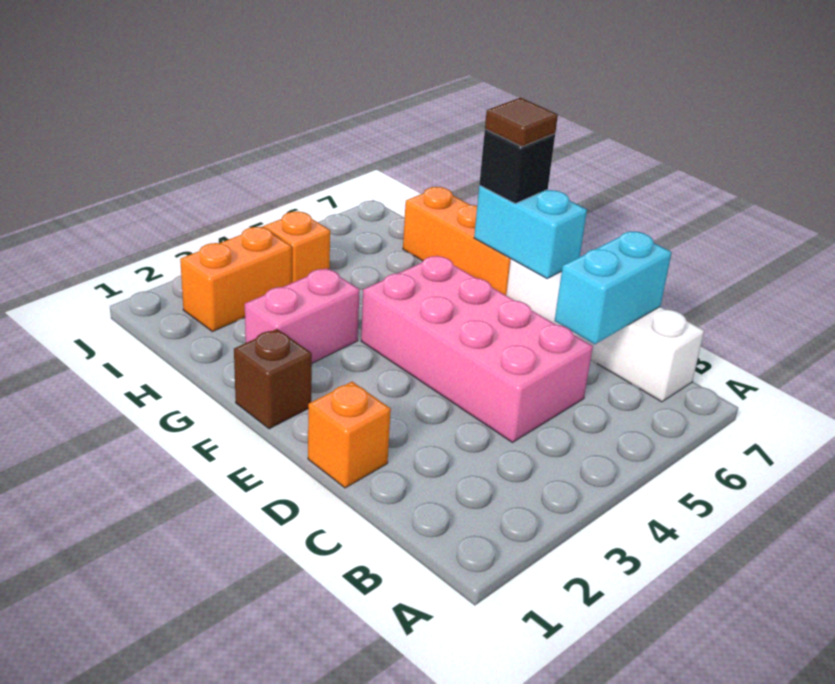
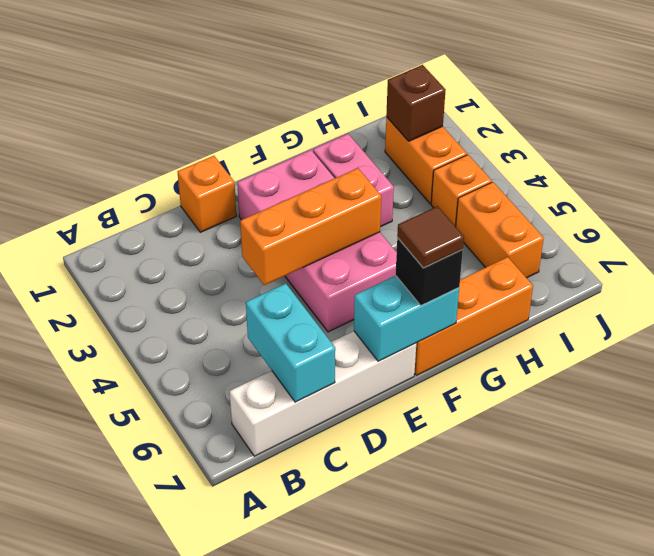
pink 2x4 brick [361,256,593,442] -> pink 2x4 brick turned to [237,150,397,332]
none -> orange 1x3 brick [240,168,381,285]
brown 1x1 brick [234,329,312,429] -> brown 1x1 brick moved to [386,65,446,141]
none -> orange 1x2 brick [456,182,544,278]

